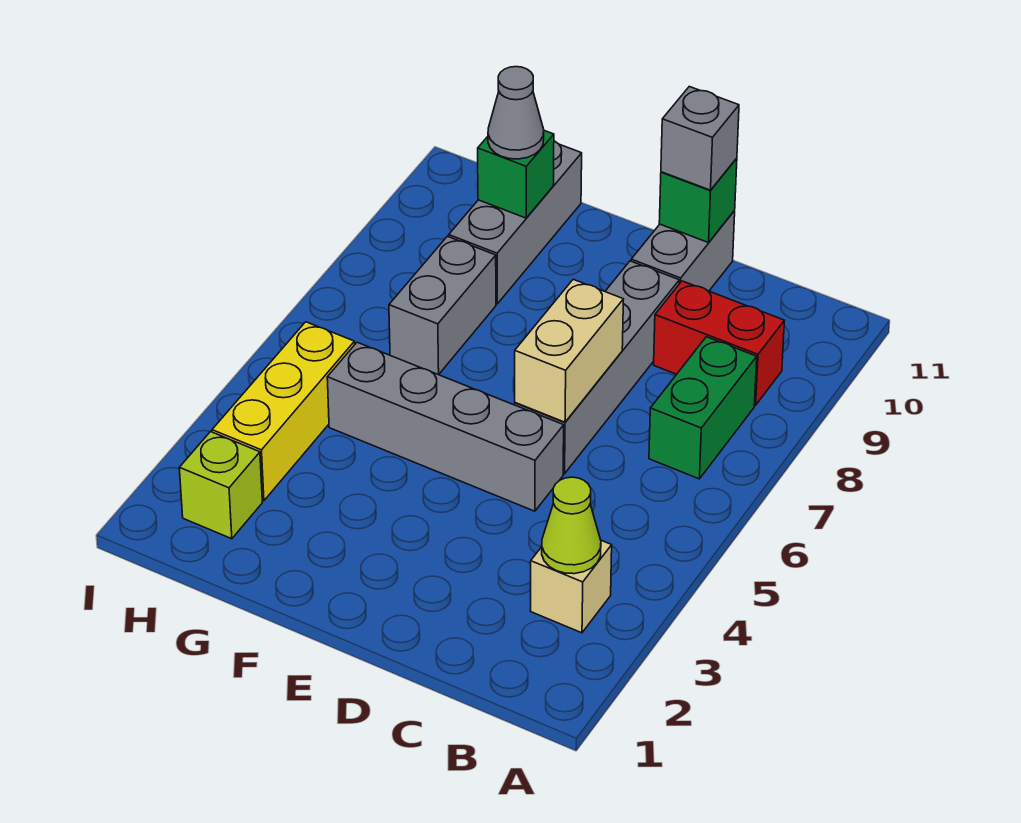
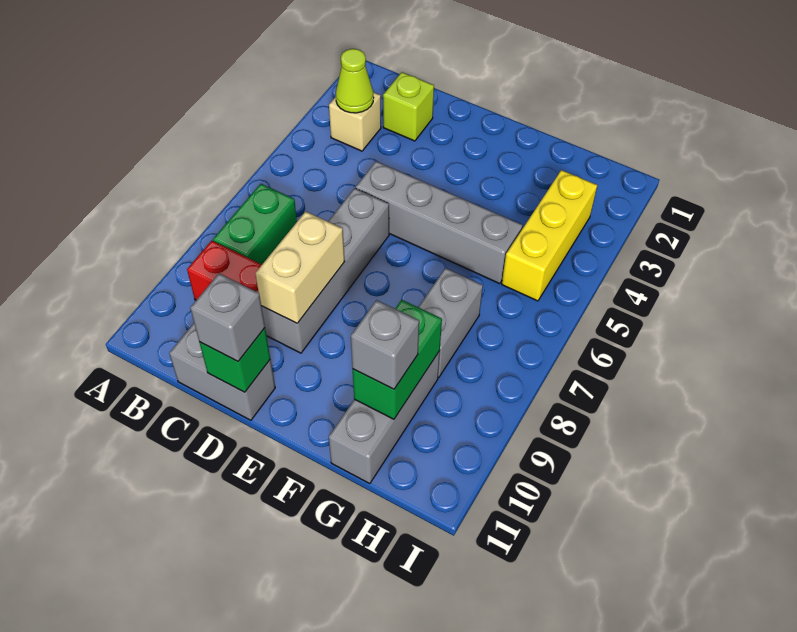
tan 1x2 brick [515,279,623,422] -> tan 1x2 brick moved to [255,212,345,323]
grey 1x2 brick [631,211,735,291] -> grey 1x2 brick turned to [169,323,275,420]
green 1x1 brick [478,131,554,218] -> green 1x2 brick [353,300,442,419]
grey 1x1 cone [488,67,544,159] -> grey 1x1 brick [351,300,419,389]
lime 1x1 brick [179,432,262,539] -> lime 1x1 brick moved to [383,72,434,141]

